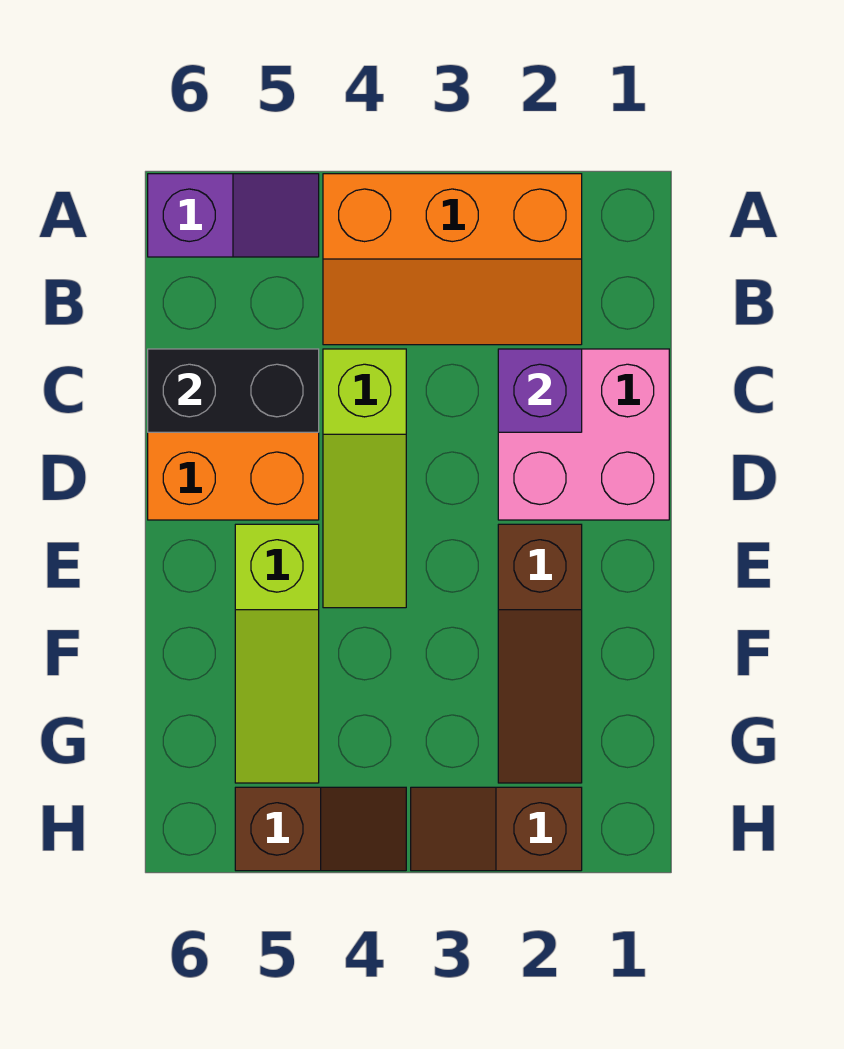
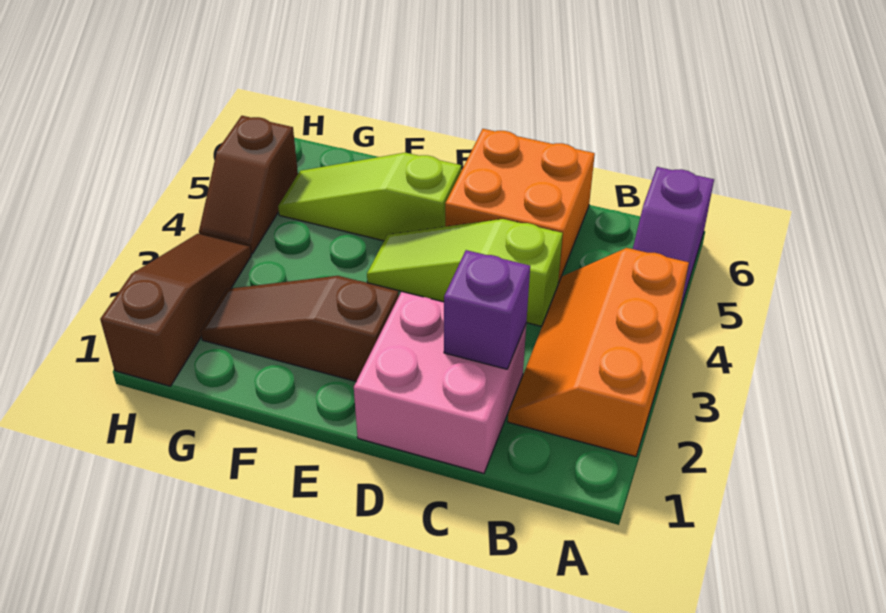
black 1x2 brick [148,349,319,432] -> none
brown 1x2 slope [411,787,582,871] -> brown 1x3 slope [100,234,251,386]

